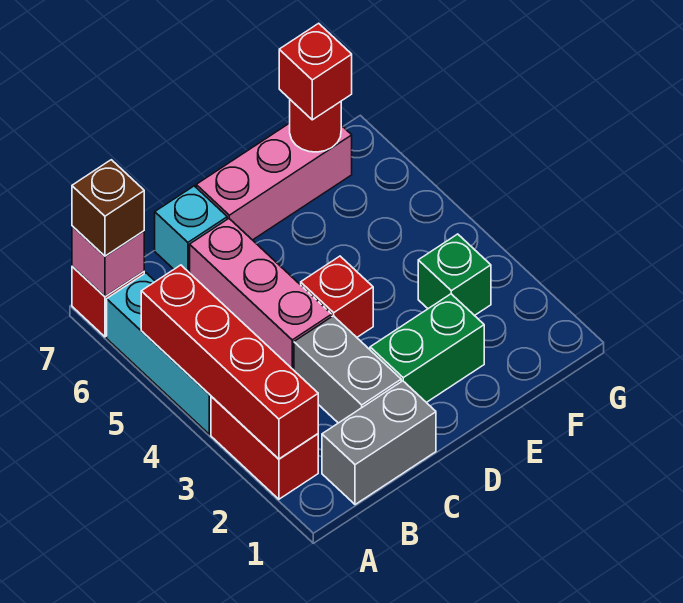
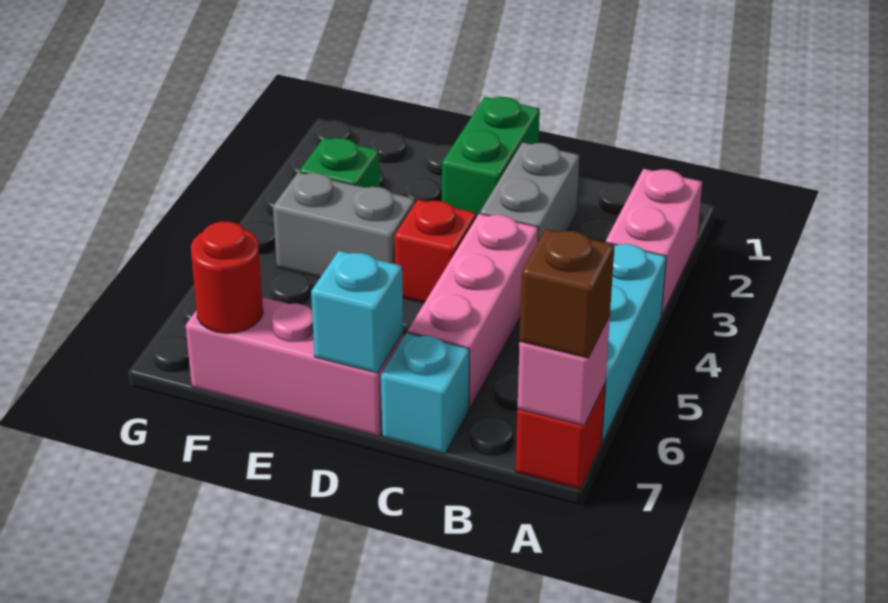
red 1x2 brick [211,396,318,499] -> pink 1x2 brick [606,169,702,316]
red 1x4 brick [141,265,318,459] -> none
grey 1x2 brick [322,381,436,505] -> grey 1x2 brick moved to [273,172,415,278]
green 1x2 brick [370,294,484,403] -> green 1x2 brick turned to [442,97,540,218]
none -> cyan 1x1 brick [311,251,403,373]
red 1x1 brick [279,23,352,120] -> none

